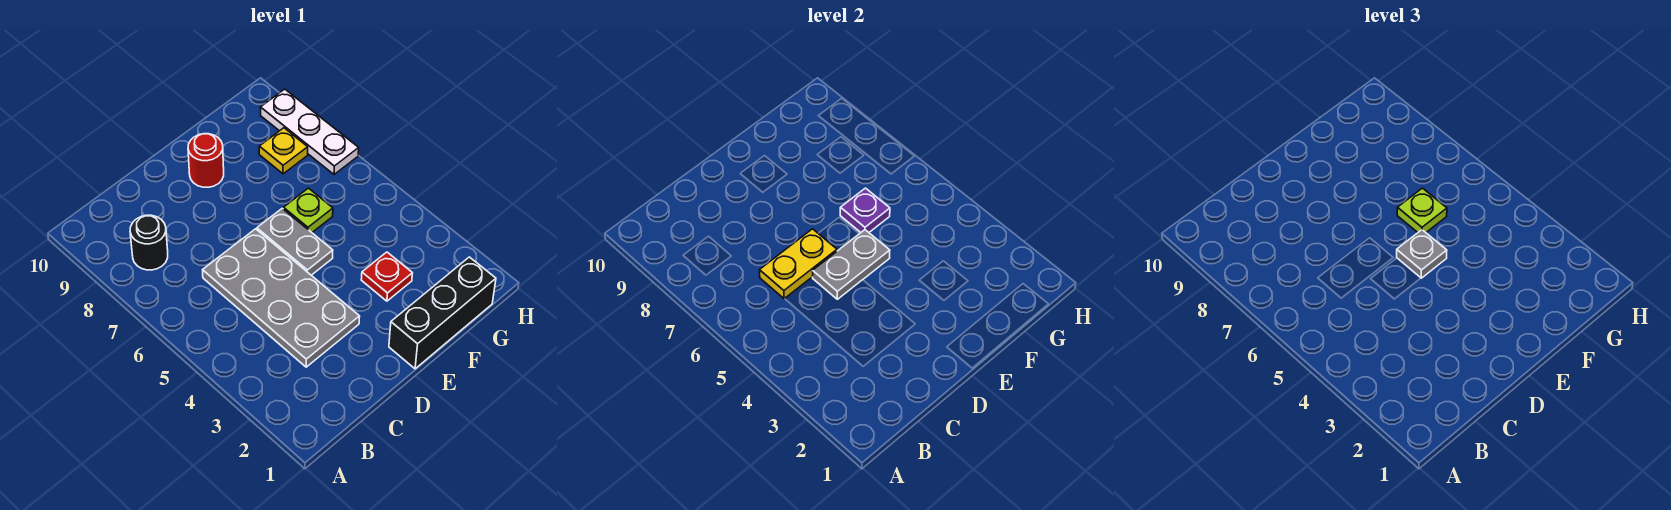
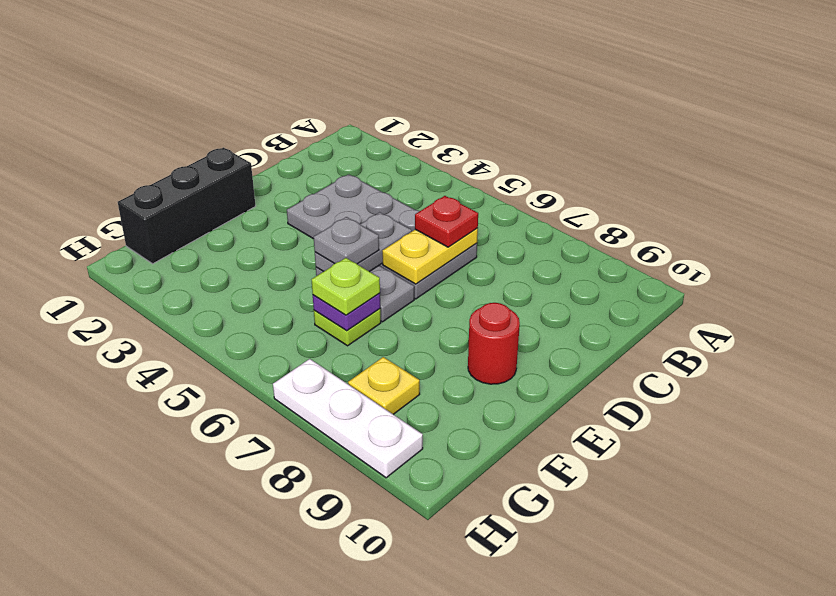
black 1x1 round brick [130,215,168,270] -> none
red 1x1 plate [361,252,412,301] -> red 1x1 plate moved to [415,196,478,247]

